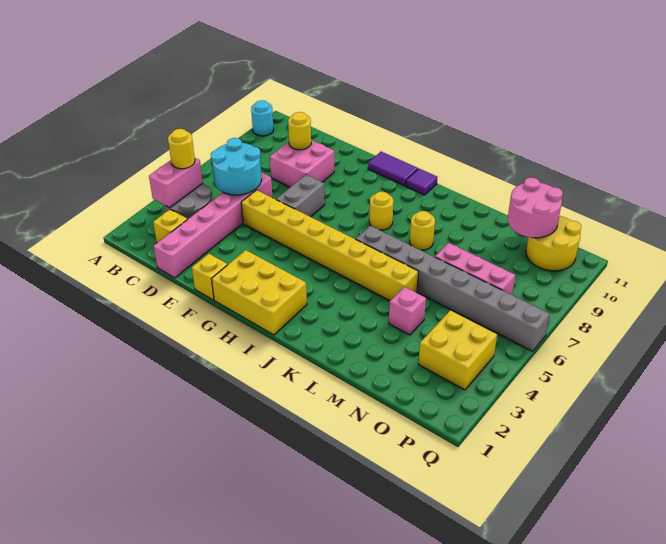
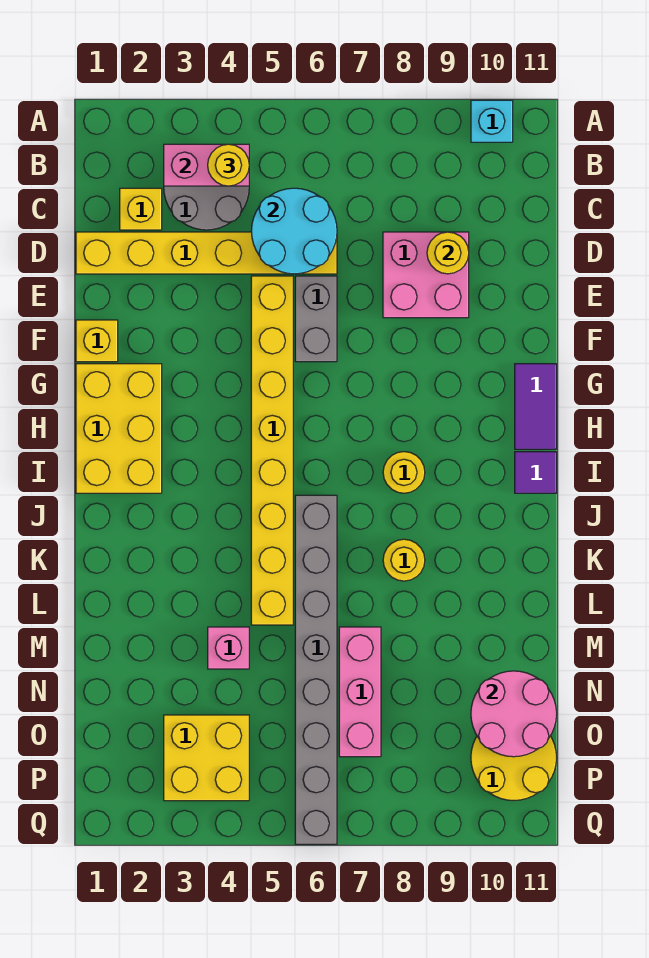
cyan 1x1 round brick [251,100,274,136] -> cyan 1x1 brick [471,100,513,142]
pink 1x6 brick [154,172,273,278] -> yellow 1x6 brick [76,232,337,274]
grey 1x2 brick [276,175,325,217] -> grey 1x2 brick turned to [295,276,337,362]

